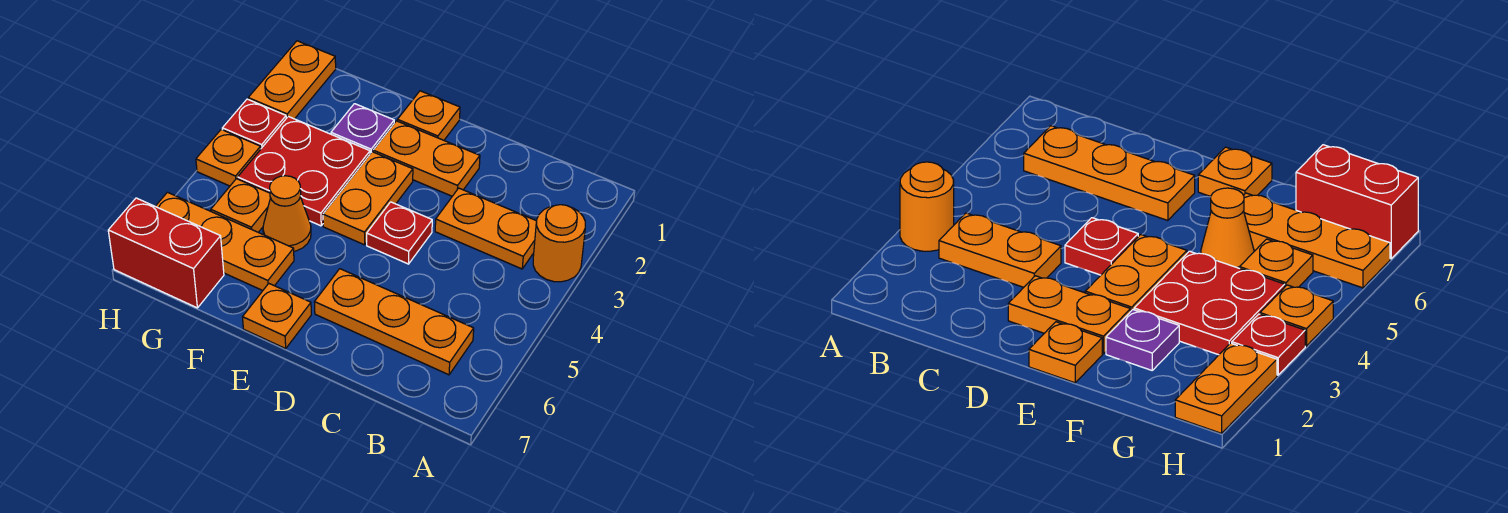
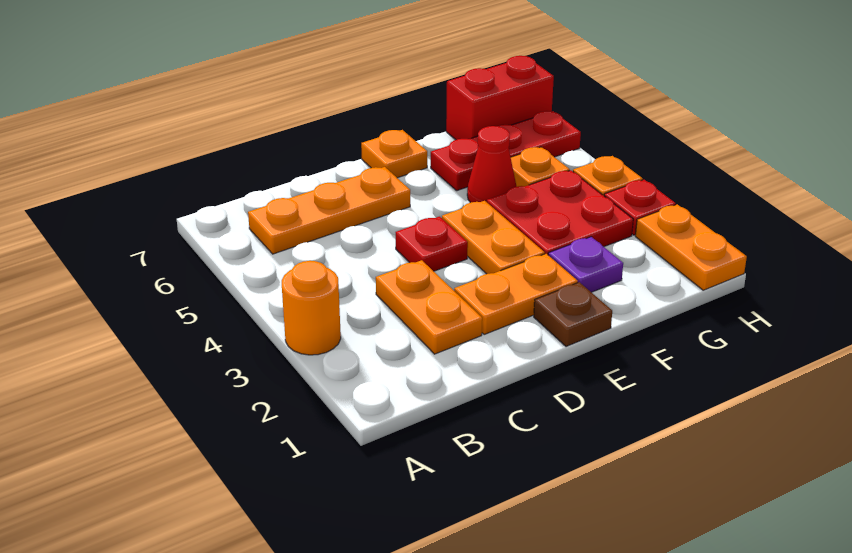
orange 1x2 plate [435,188,536,269] -> orange 1x2 plate turned to [376,260,482,354]
orange 1x1 plate [397,91,460,140] -> brown 1x1 plate [534,282,612,347]
orange 1x1 cone [263,176,311,251] -> red 1x1 cone [467,126,517,203]
orange 1x3 plate [155,192,294,291] -> red 1x3 plate [431,111,581,191]

